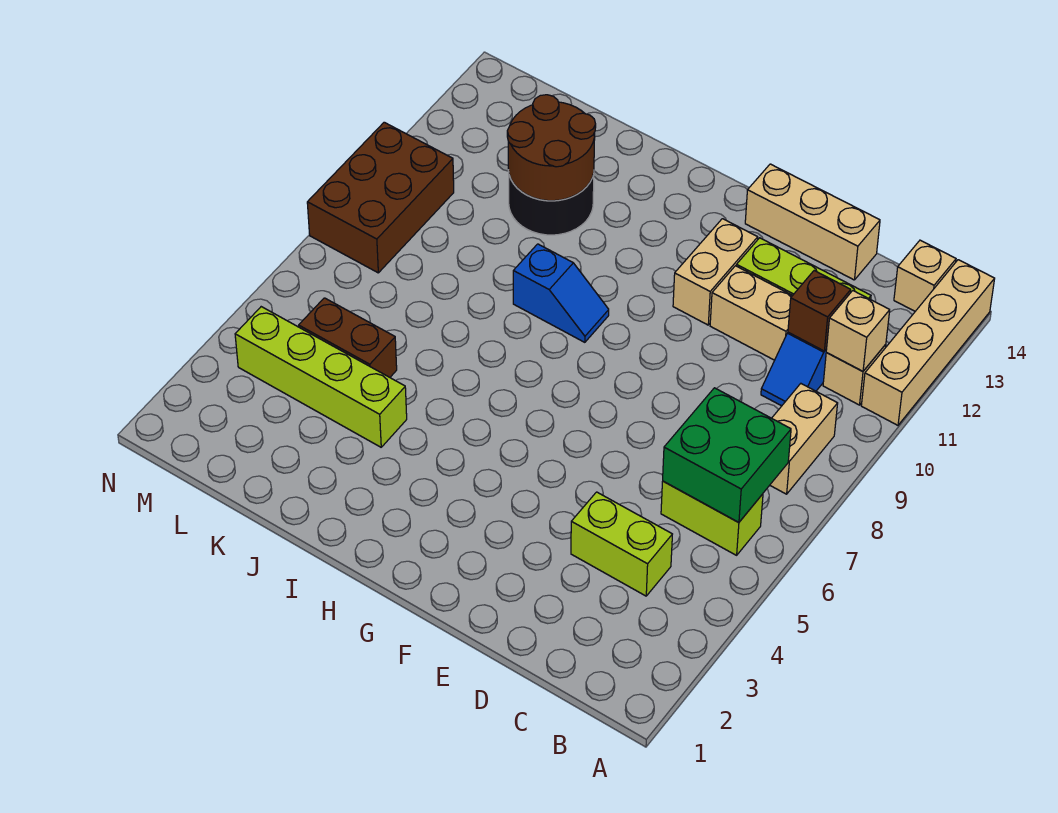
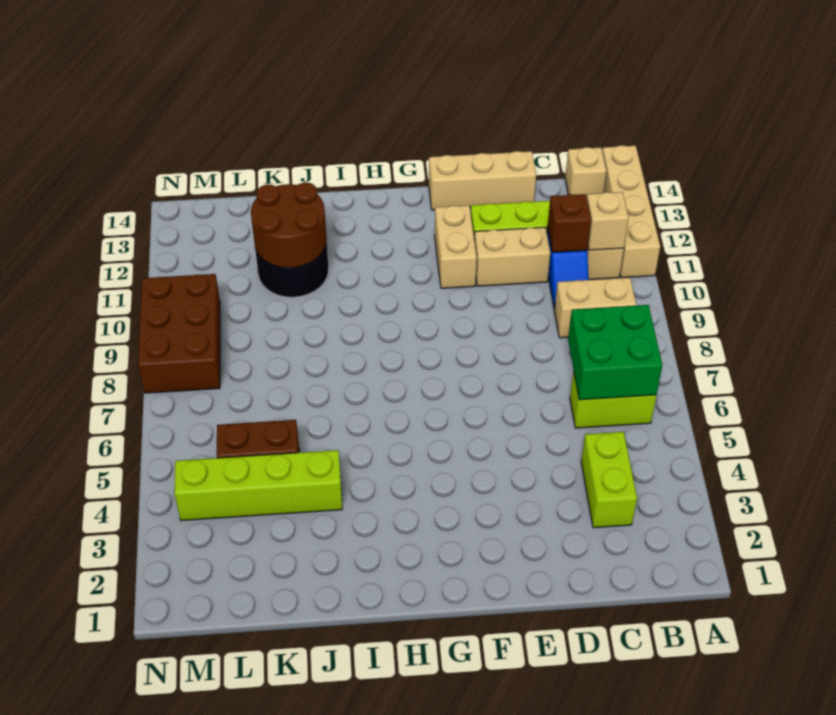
tan 1x2 brick [770,384,838,494] -> tan 1x2 brick turned to [554,277,636,338]
lime 1x2 brick [571,492,672,596] -> lime 1x2 brick turned to [581,432,637,528]
blue 1x2 slope [513,244,609,342] -> none

